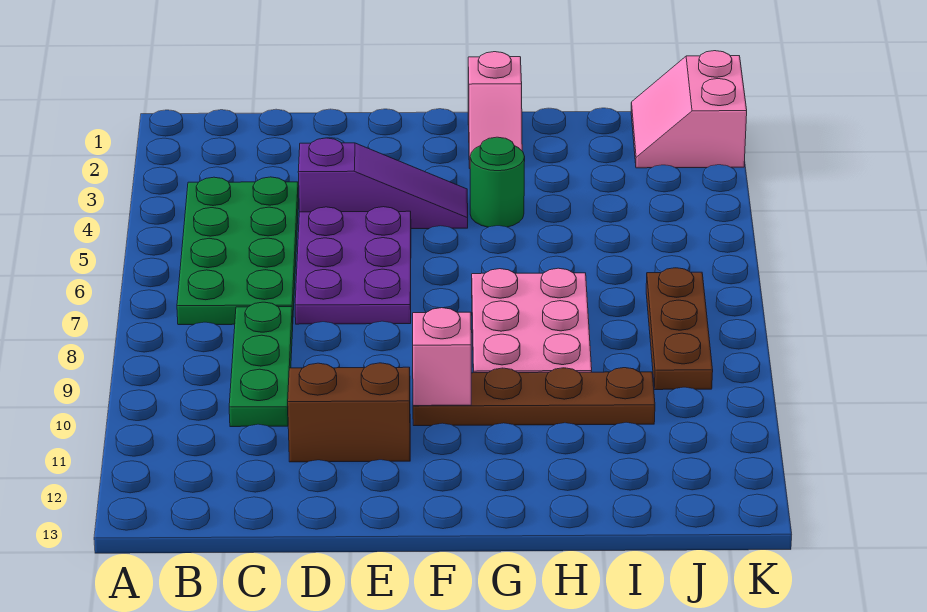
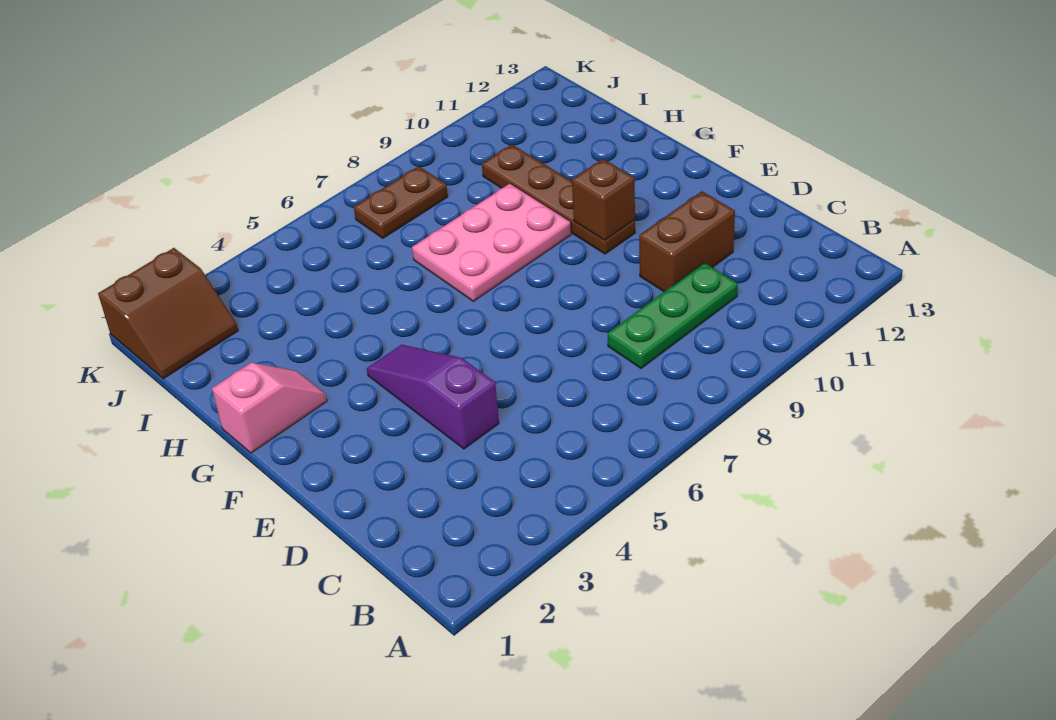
green 2x4 plate [177,177,299,325] -> none
purple 2x3 plate [295,207,411,324] -> none
brown 1x2 brick [288,363,410,462] -> brown 1x2 brick turned to [639,191,735,292]
pink 1x1 brick [413,308,471,406] -> brown 1x1 brick [572,159,635,240]
green 1x1 round brick [470,137,525,227] -> none
pink 2x2 slope [631,51,747,168] -> brown 2x2 slope [98,248,238,379]
brown 1x3 plate [646,268,713,390] -> brown 1x2 plate [354,166,448,238]

